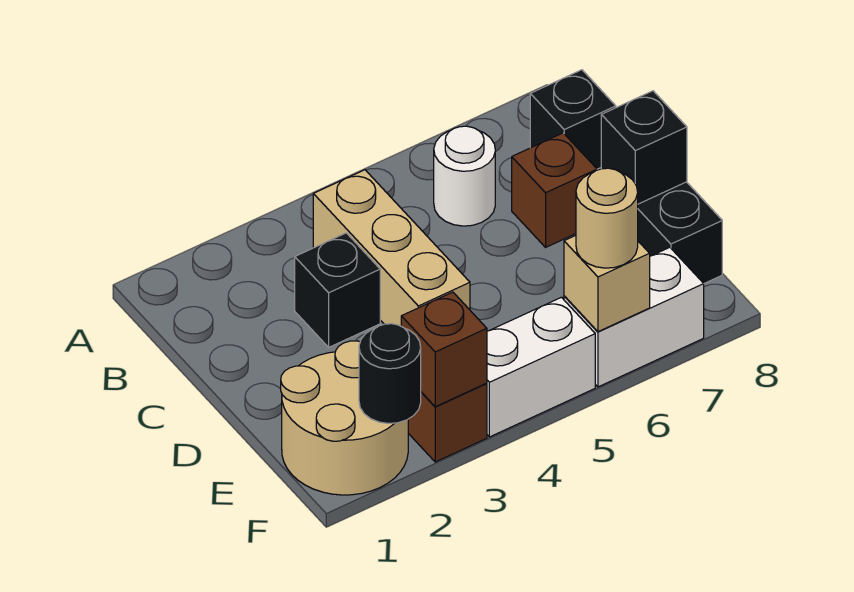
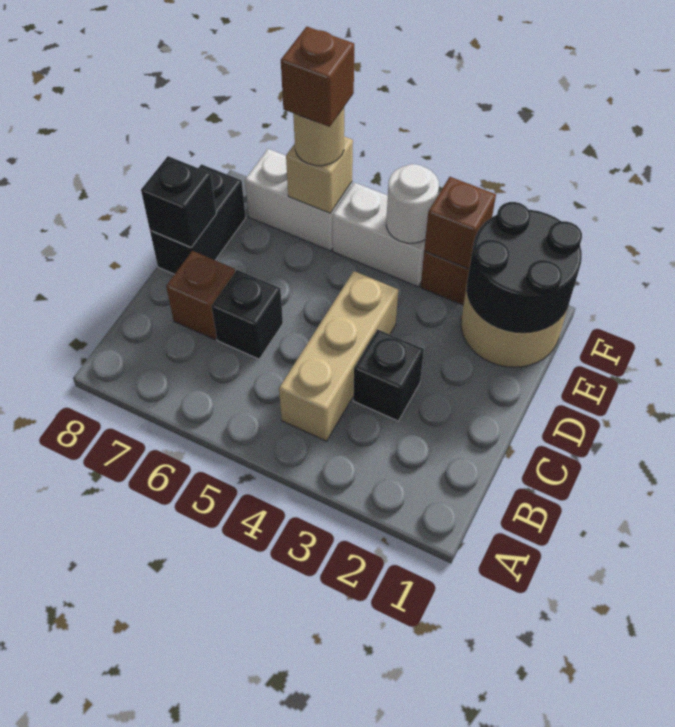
white 1x1 round brick [434,126,495,226] -> white 1x1 round brick moved to [386,164,439,243]
black 1x1 brick [530,70,616,169] -> black 1x1 brick moved to [212,270,283,359]
black 1x1 round brick [359,324,421,423] -> black 2x2 round brick [467,202,582,333]
none -> brown 1x1 brick [281,27,354,127]

